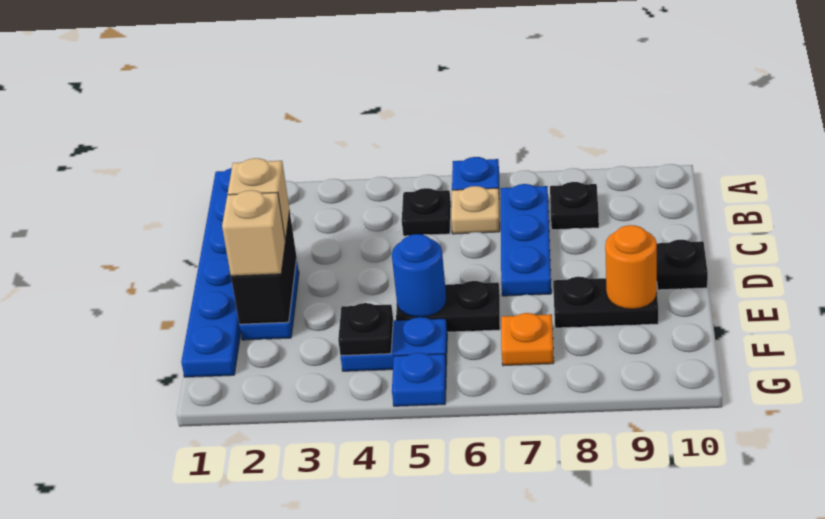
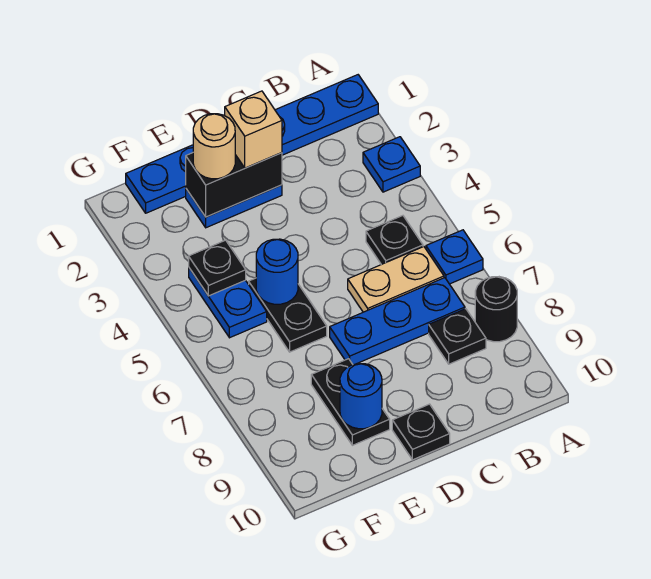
none -> black 1x1 round brick [475,277,517,342]
tan 1x1 plate [451,186,500,234] -> tan 1x2 plate [348,247,444,312]
tan 1x1 brick [222,190,285,276] -> tan 1x1 round brick [193,114,235,179]
orange 1x1 round brick [605,225,657,309] -> blue 1x1 round brick [340,364,382,429]
orange 1x1 plate [501,313,554,366] -> none
blue 1x1 plate [392,353,446,406] -> blue 1x1 plate moved to [363,137,420,192]

